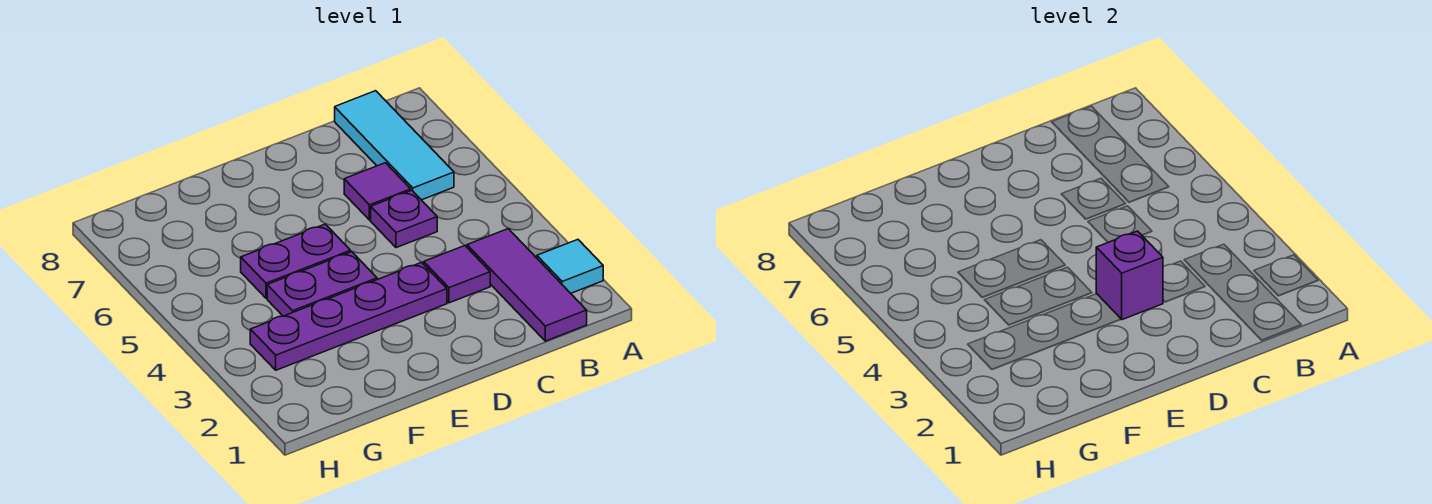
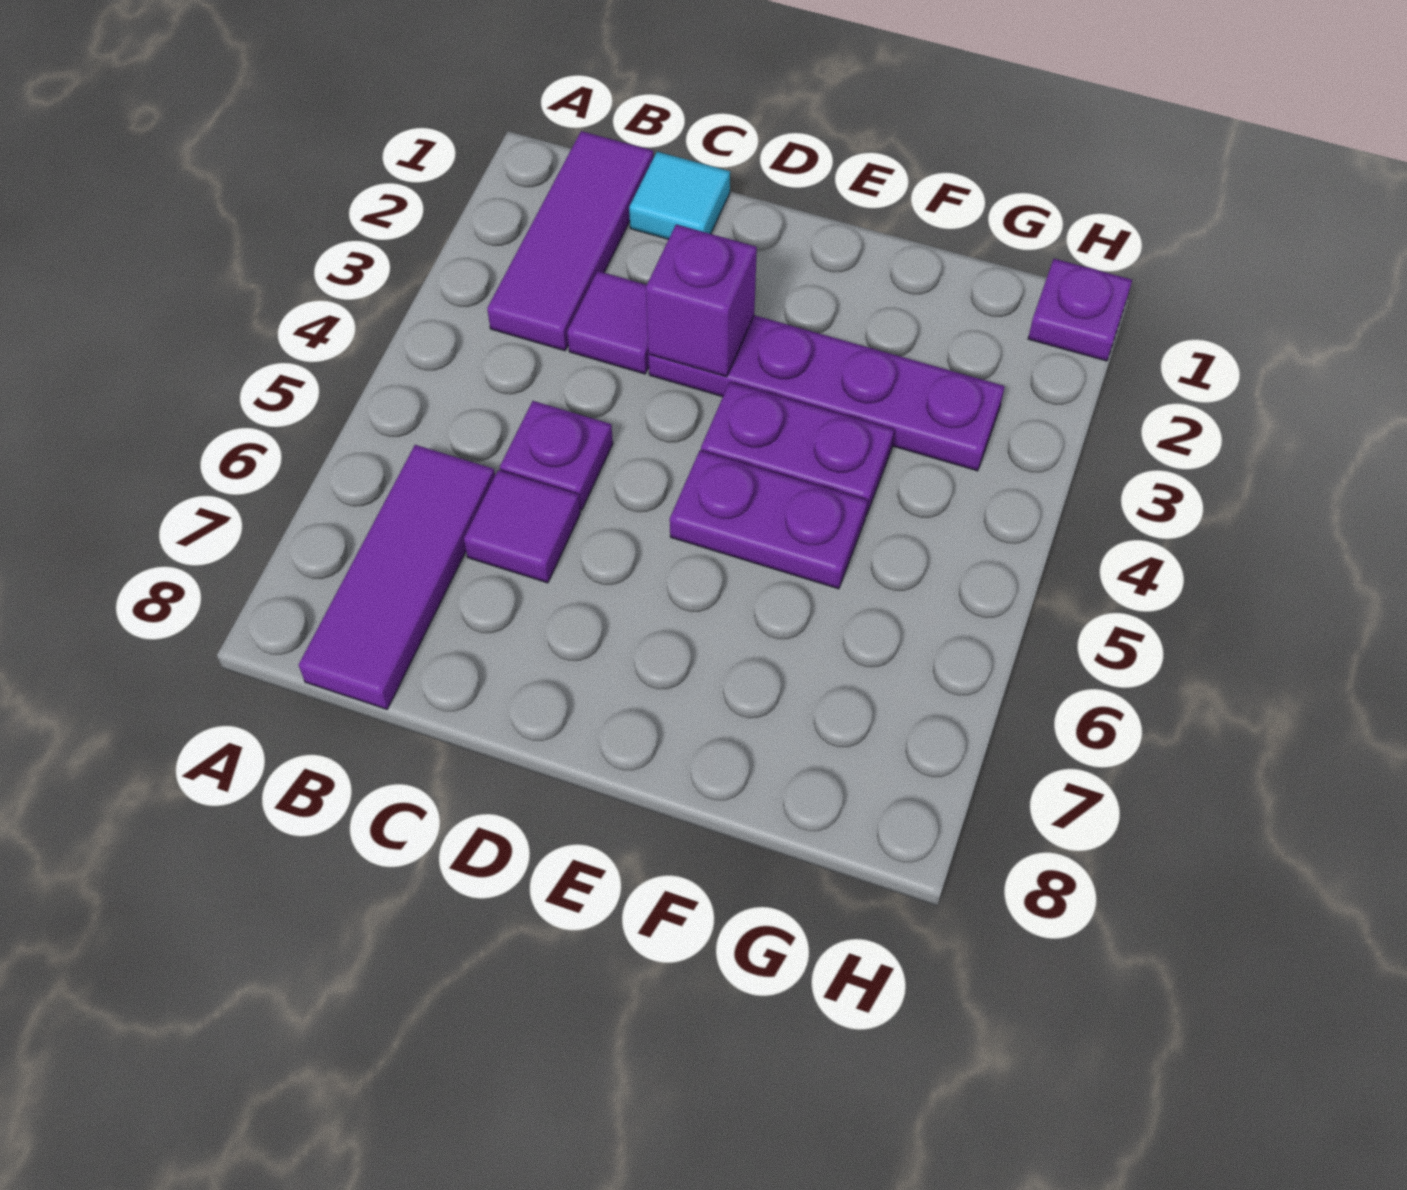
cyan 1x1 tile [537,240,603,293] -> cyan 1x1 tile moved to [629,152,730,239]
cyan 1x3 tile [335,91,454,200] -> purple 1x3 tile [299,445,495,709]
none -> purple 1x1 plate [1028,259,1132,361]

